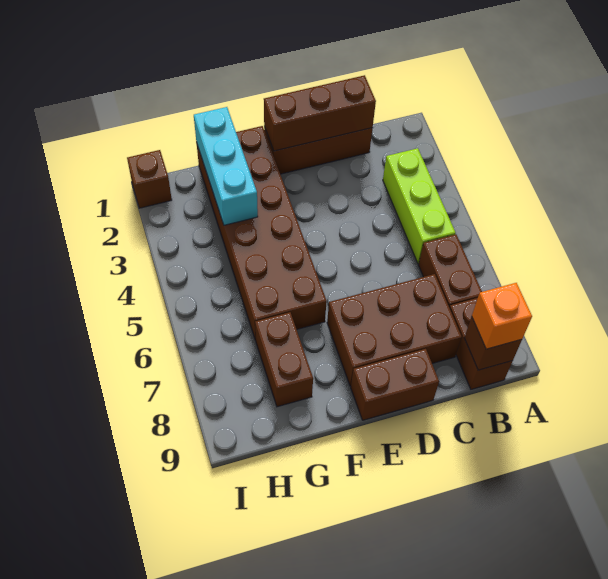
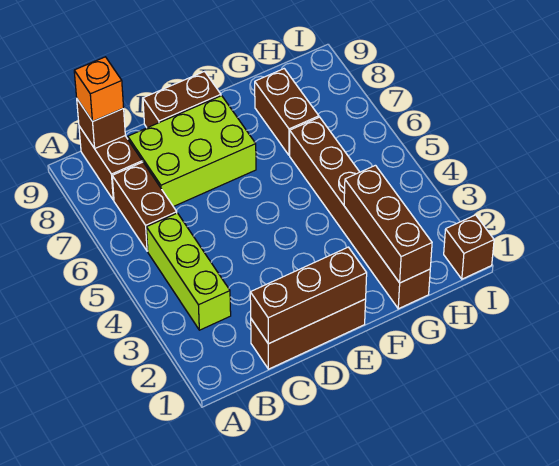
brown 2x3 brick [327,274,462,386] -> lime 2x3 brick [128,96,256,207]
brown 2x6 brick [196,126,327,340] -> brown 1x6 brick [290,117,430,309]
cyan 1x3 brick [194,107,258,225] -> brown 1x3 brick [344,165,432,283]

